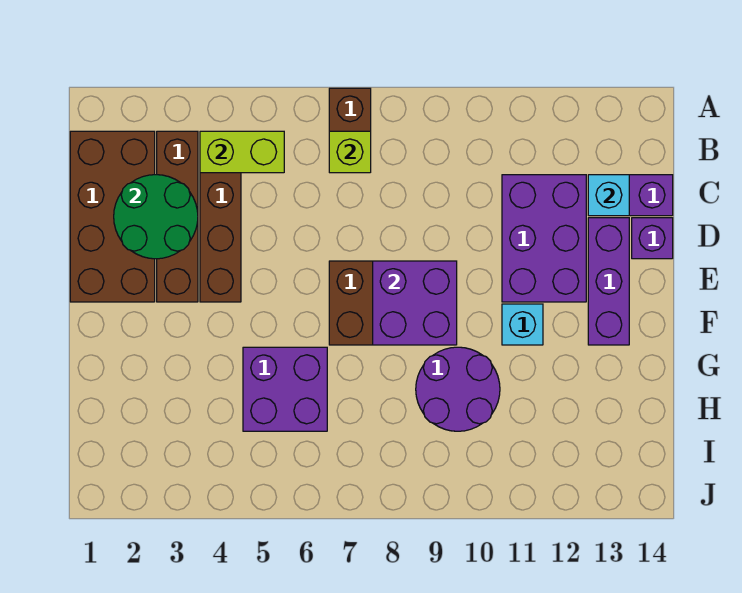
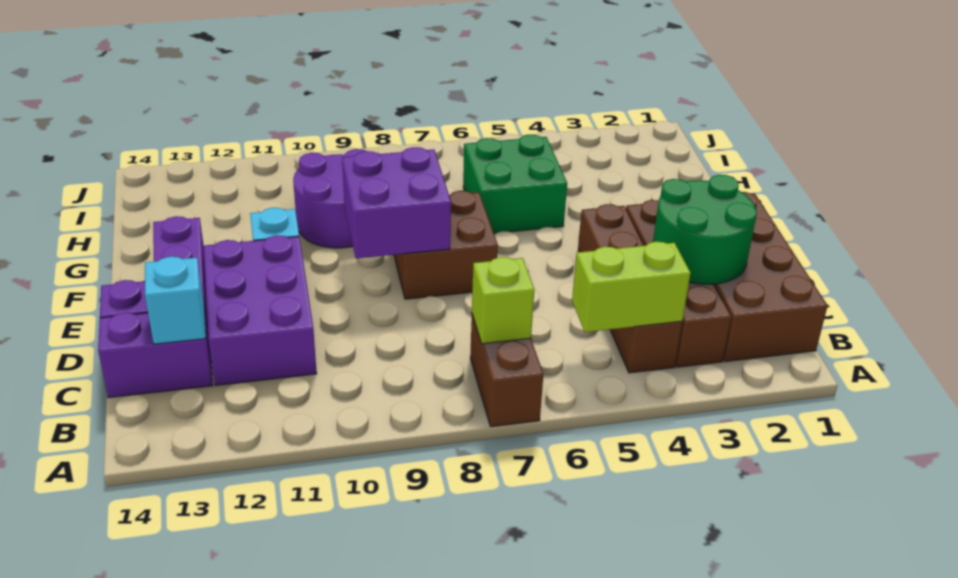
purple 2x2 brick [243,347,327,431] -> green 2x2 brick [463,135,567,233]

